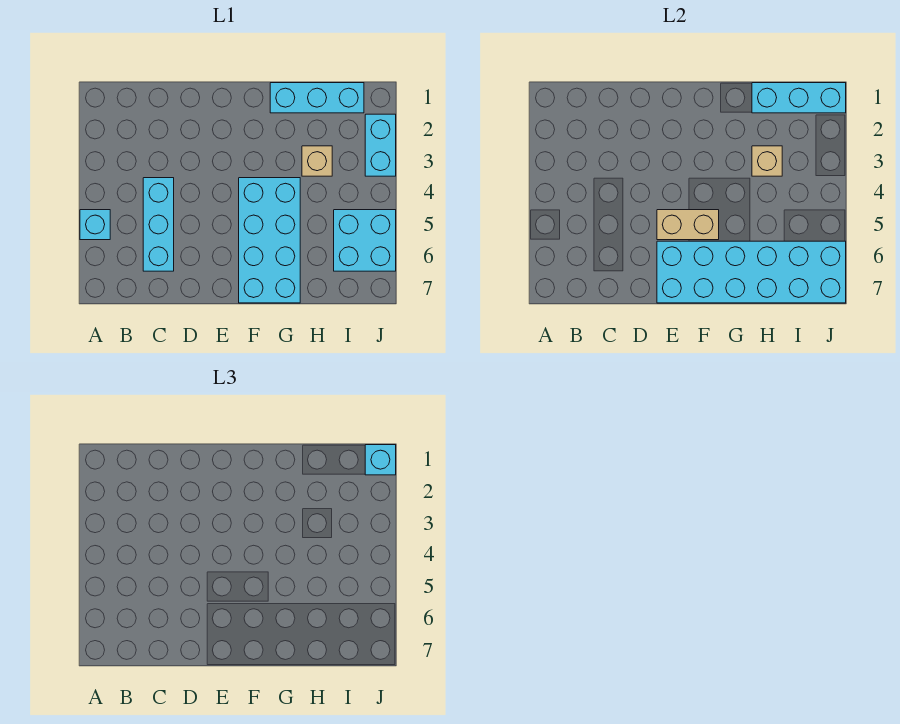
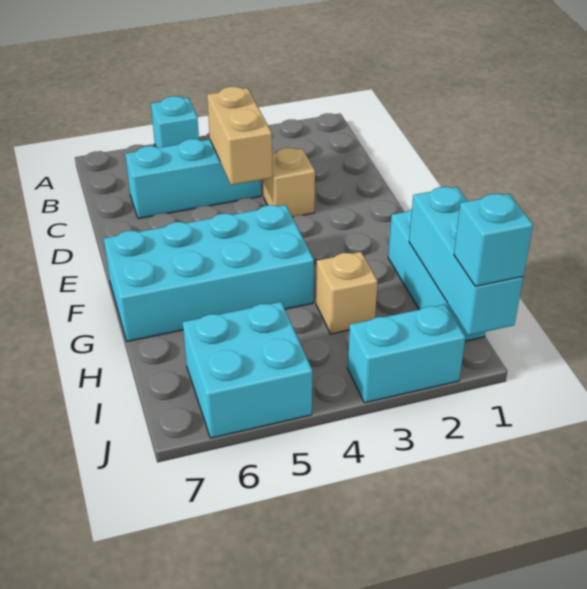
tan 1x2 brick [657,210,719,240] -> tan 1x2 brick moved to [207,87,272,185]
cyan 2x6 brick [657,241,846,303] -> none
tan 1x1 brick [752,146,782,176] -> tan 1x1 brick moved to [263,148,315,217]

